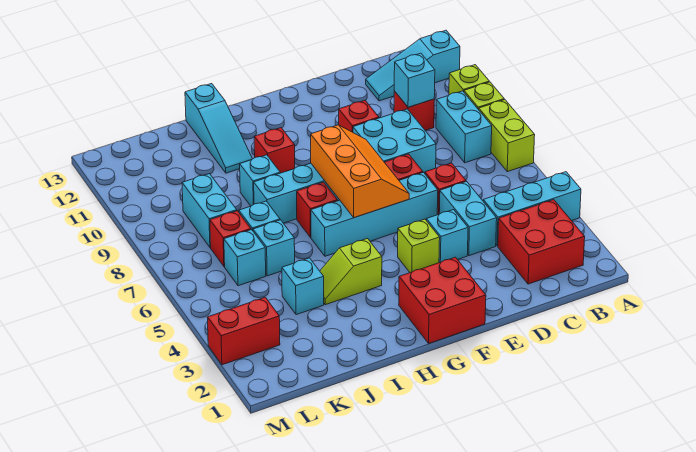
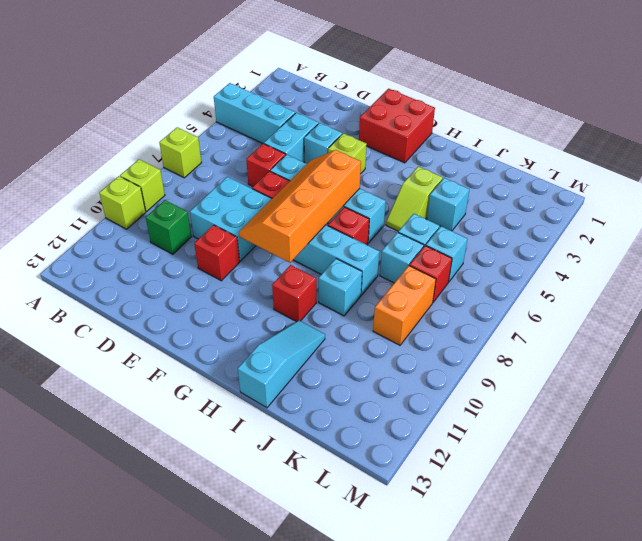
lime 1x2 brick [479,100,535,172] -> lime 1x1 brick [159,127,202,178]
cyan 1x3 slope [366,30,460,101] -> none
red 2x2 brick [498,200,585,284] -> none
cyan 1x2 brick [436,91,492,163] -> none
red 1x1 brick [394,91,434,130] -> green 1x1 brick [146,200,192,254]
cyan 1x1 brick [394,53,435,107] -> none
orange 2x3 slope [311,125,409,218] -> orange 2x4 slope [239,150,361,263]
lime 1x2 slope [320,239,382,305] -> lime 1x2 slope turned to [386,166,443,231]
cyan 1x2 brick [182,174,237,248] -> orange 1x2 brick [373,266,436,345]
red 1x2 brick [207,297,280,365] -> none

